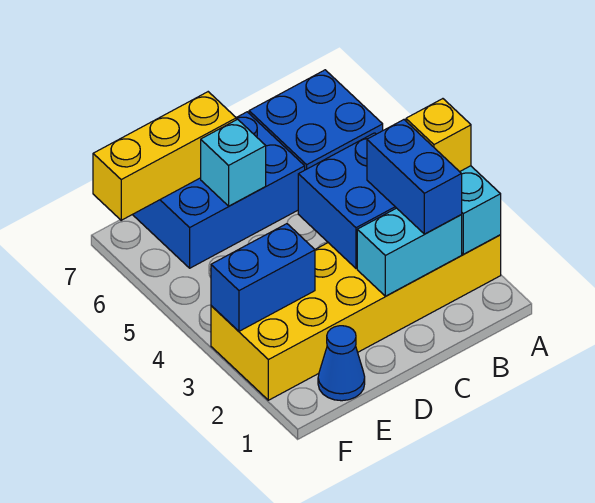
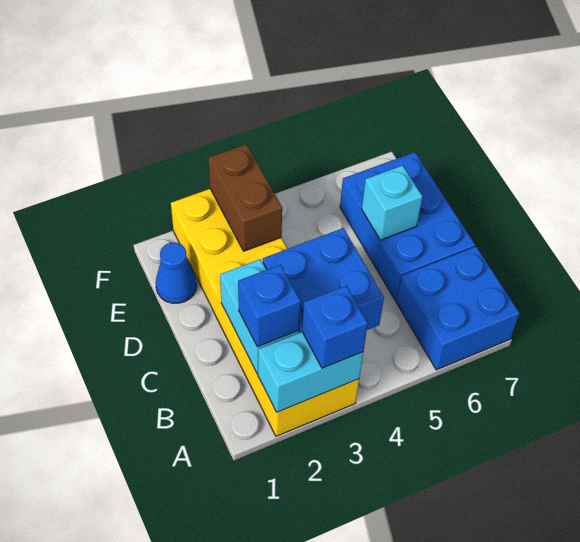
yellow 1x1 brick [406,99,471,172] -> blue 1x1 brick [302,286,368,368]
blue 1x2 brick [367,120,462,234] -> blue 1x1 brick [238,265,301,347]
yellow 1x3 brick [93,92,236,220] -> none
blue 1x2 brick [211,224,315,331] -> brown 1x2 brick [209,144,282,251]

